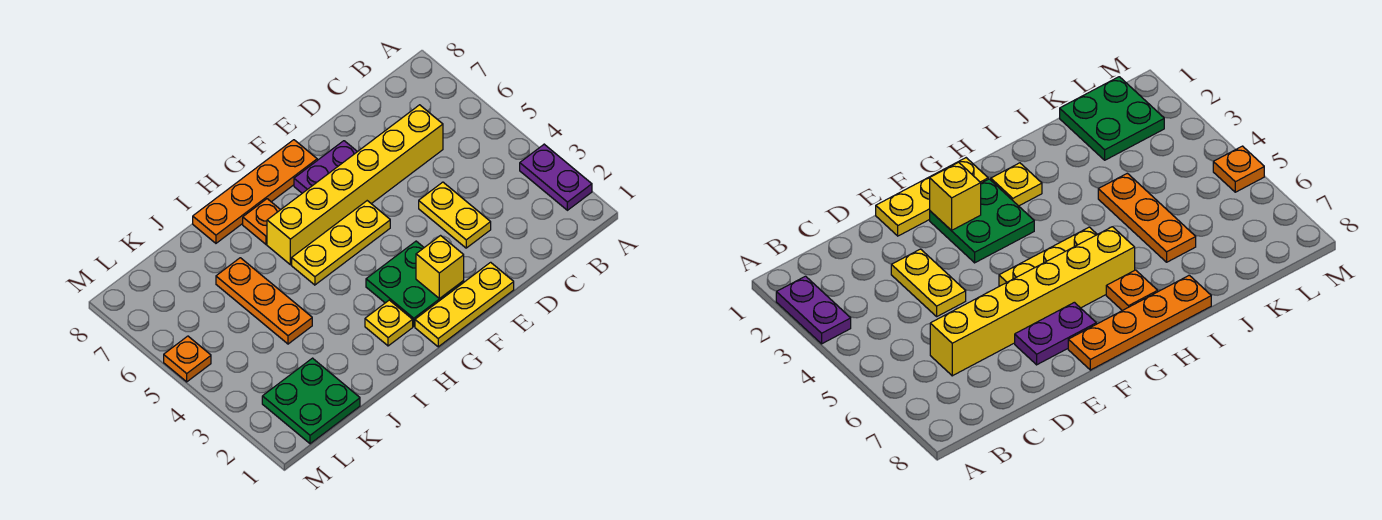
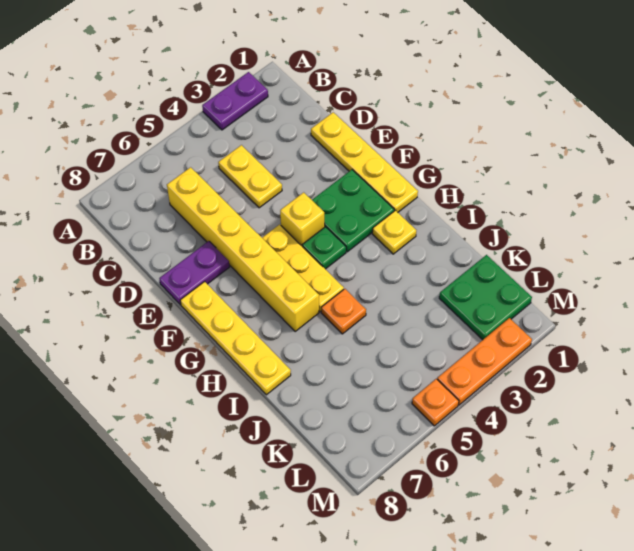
yellow 1x2 plate [419,182,491,248] -> yellow 1x2 plate turned to [218,145,282,208]
yellow 1x3 plate [415,262,514,347] -> yellow 1x4 plate [311,112,418,212]
purple 1x2 plate [294,141,357,193] -> purple 1x2 plate turned to [159,241,229,305]
yellow 1x1 brick [416,236,464,299] -> yellow 1x1 brick moved to [280,192,325,246]
orange 1x4 plate [193,140,317,243] -> yellow 1x4 plate [180,282,291,395]
none -> green 1x1 plate [302,227,346,269]
orange 1x1 plate [243,199,280,244] -> orange 1x1 plate moved to [321,289,366,334]
orange 1x3 plate [216,258,312,344] -> orange 1x3 plate moved to [437,318,532,405]

